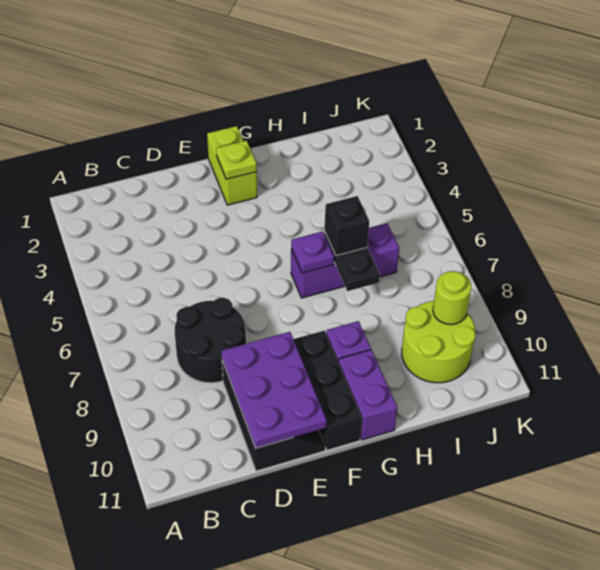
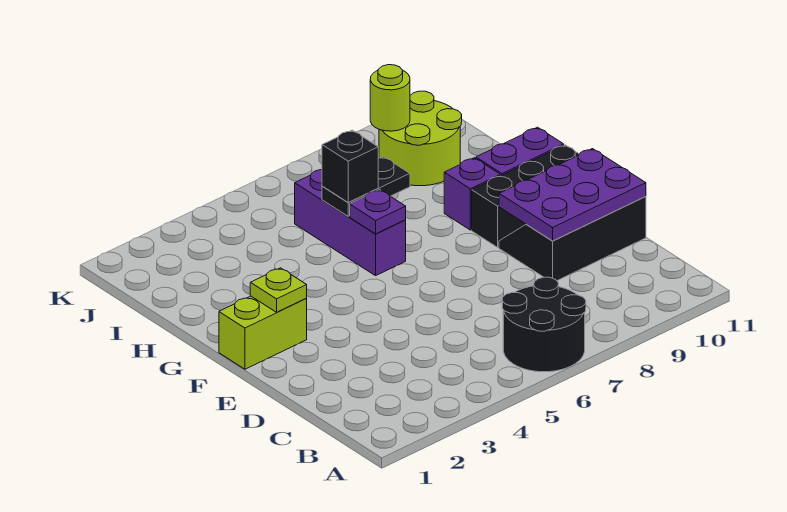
black 2x2 round brick [175,298,246,383] -> black 2x2 round brick moved to [502,277,586,372]

